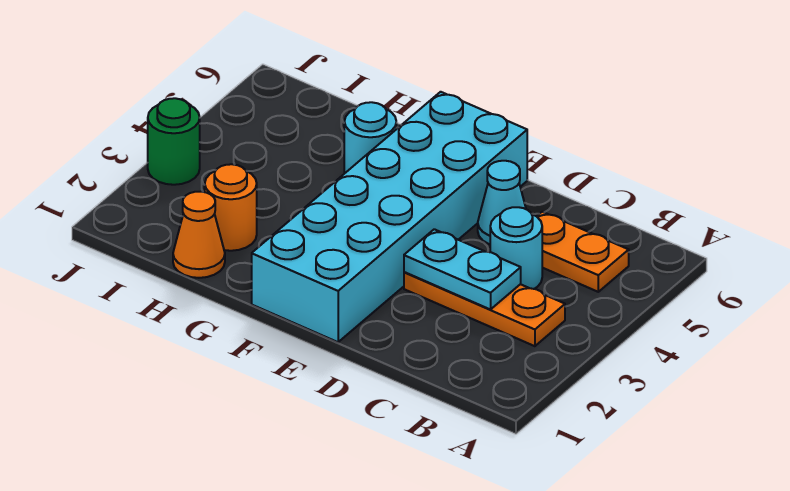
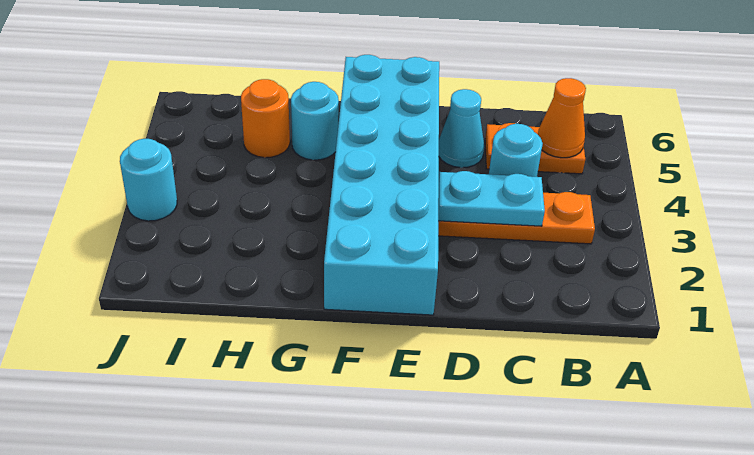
orange 1x1 cone [173,192,225,278] -> orange 1x1 cone moved to [538,78,586,158]
orange 1x1 round brick [205,164,257,251] -> orange 1x1 round brick moved to [241,79,290,158]
green 1x1 round brick [148,98,200,185] -> cyan 1x1 round brick [120,139,177,221]

